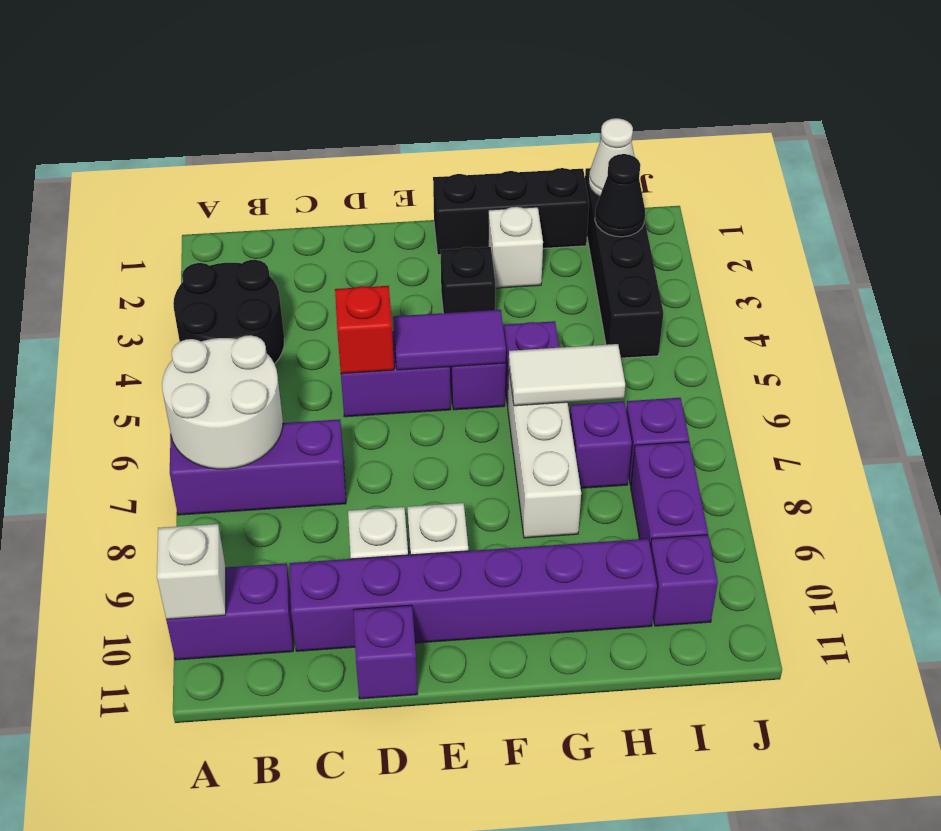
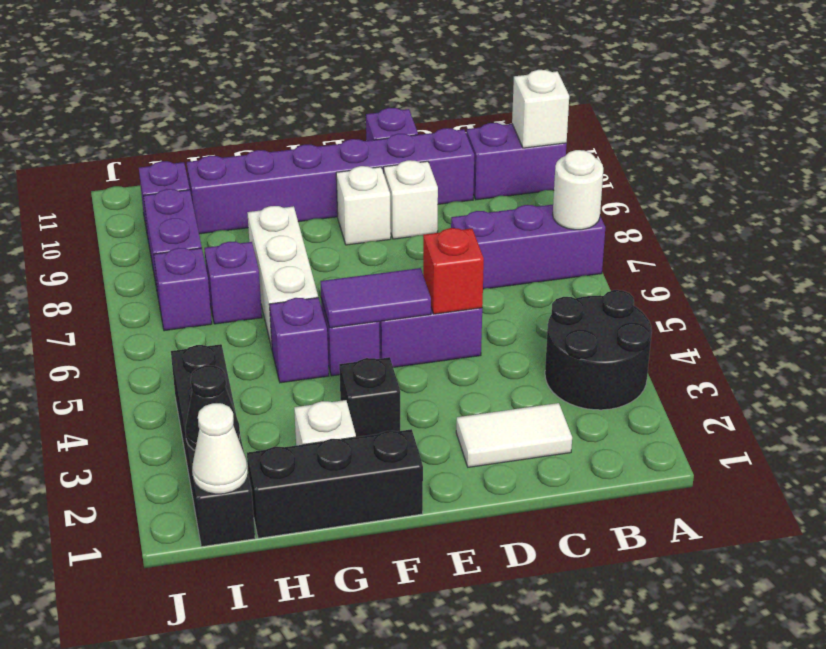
white 2x2 round brick [162,335,283,469] -> white 1x1 round brick [553,150,603,230]
white 1x2 tile [508,344,625,406] -> white 1x2 tile moved to [456,403,572,467]

